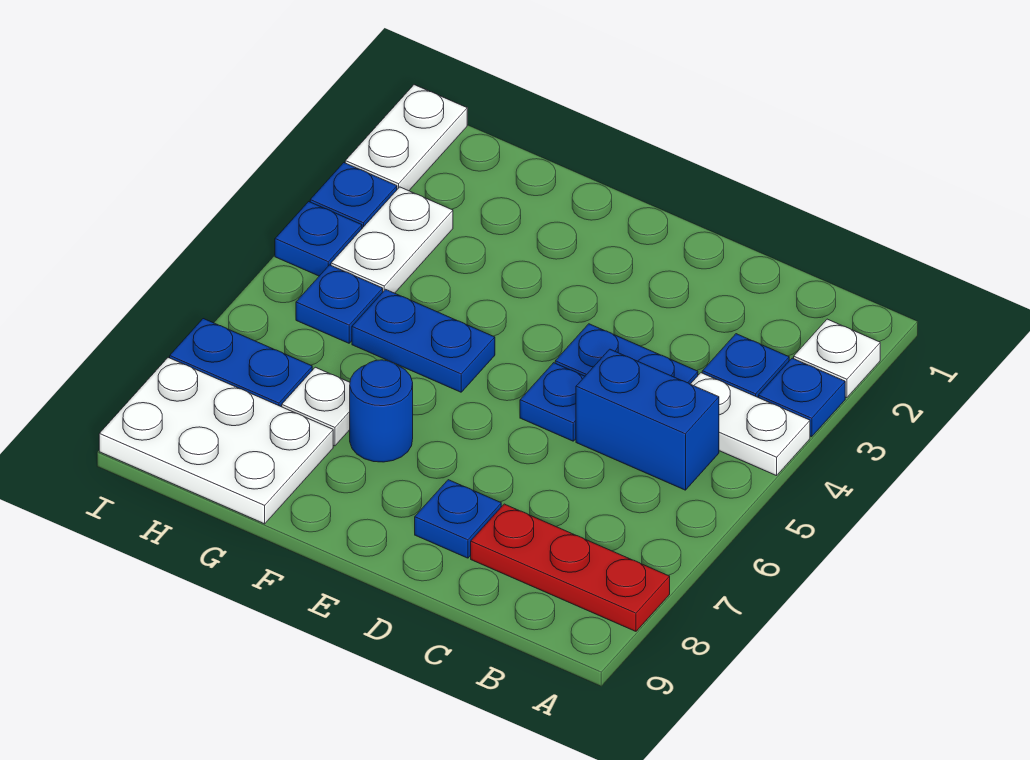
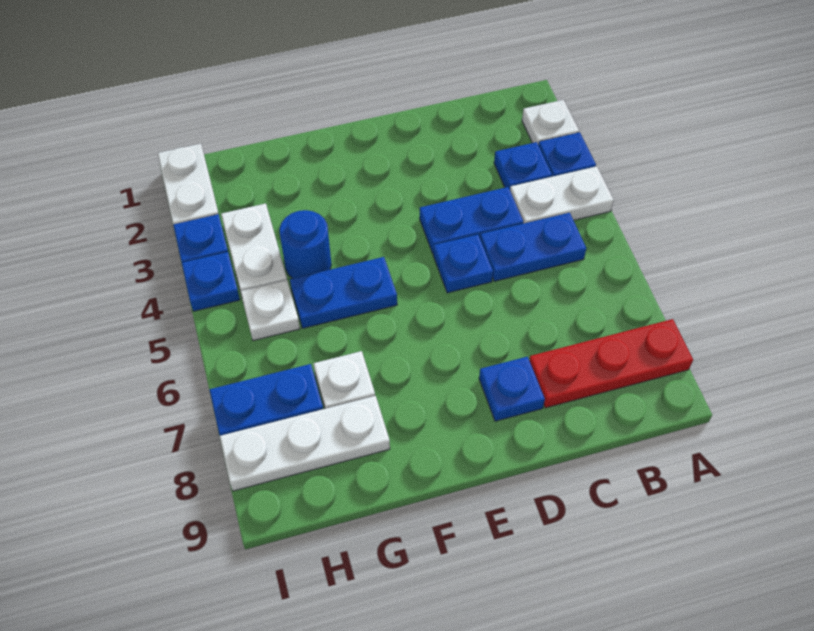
blue 1x2 brick [576,349,719,490] -> blue 1x2 plate [480,213,586,281]
blue 1x1 round brick [350,360,413,462] -> blue 1x1 round brick moved to [279,210,331,279]
white 2x3 plate [99,358,333,524] -> white 1x3 plate [220,396,390,491]
blue 1x1 plate [296,265,383,343] -> white 1x1 plate [240,280,300,341]

